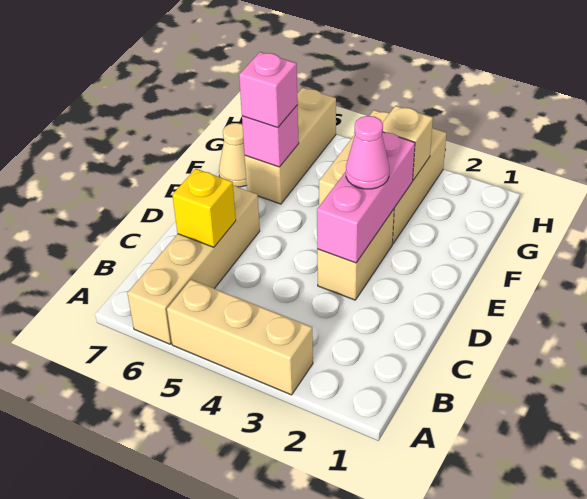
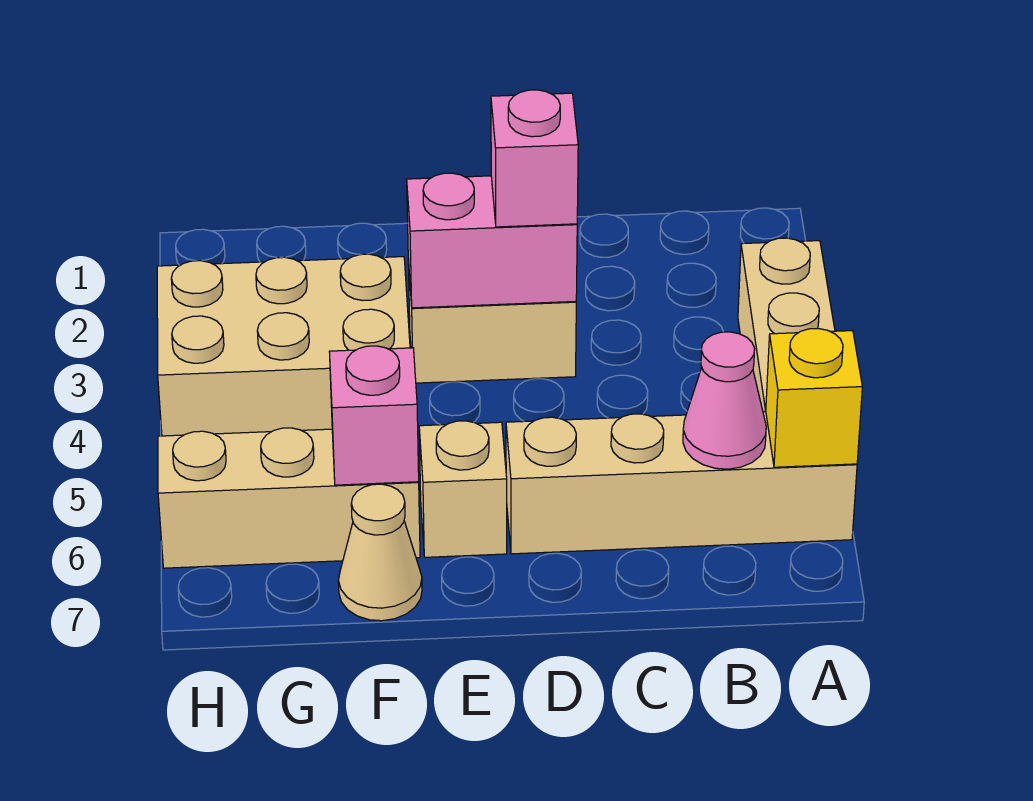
yellow 1x1 brick [173,169,236,247] -> yellow 1x1 brick moved to [766,329,862,467]
pink 1x3 brick [317,132,415,263] -> pink 1x2 brick [407,173,577,308]
pink 1x1 cone [346,116,389,189] -> pink 1x1 cone moved to [683,332,766,469]
pink 1x1 brick [239,52,298,128] -> pink 1x1 brick moved to [491,90,578,227]
tan 1x1 brick [383,106,433,180] -> tan 1x1 brick moved to [419,421,507,557]

